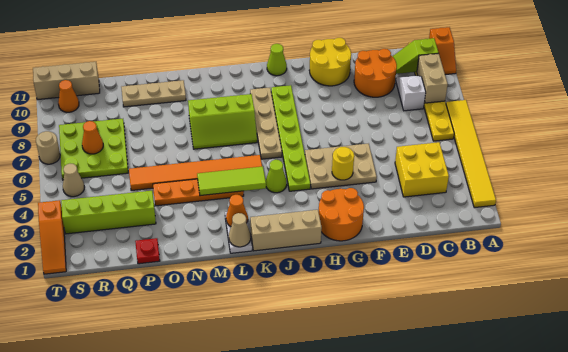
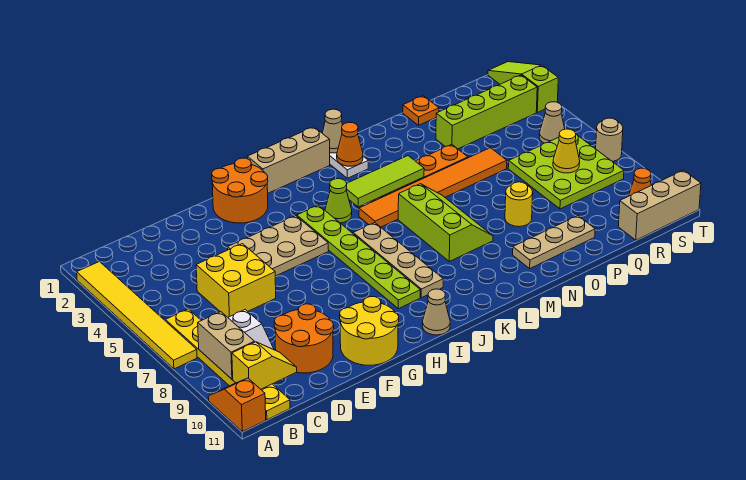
lime 1x2 slope [393,38,438,74] -> yellow 1x2 slope [232,342,297,389]
yellow 2x2 brick [395,142,449,197] -> yellow 2x2 brick moved to [196,244,276,317]
yellow 1x1 round brick [332,147,354,180] -> yellow 1x1 round brick moved to [505,182,533,227]
lime 1x1 cone [267,44,287,76] -> tan 1x1 cone [422,289,450,335]
lime 2x3 slope [188,94,257,149] -> lime 2x3 slope turned to [398,184,493,261]
red 1x1 plate [135,238,160,264] -> orange 1x1 plate [403,96,439,125]
orange 1x1 cone [82,121,103,154] -> yellow 1x1 cone [553,129,580,173]
orange 1x3 slope [38,200,66,274] -> lime 1x3 slope [488,62,558,112]

